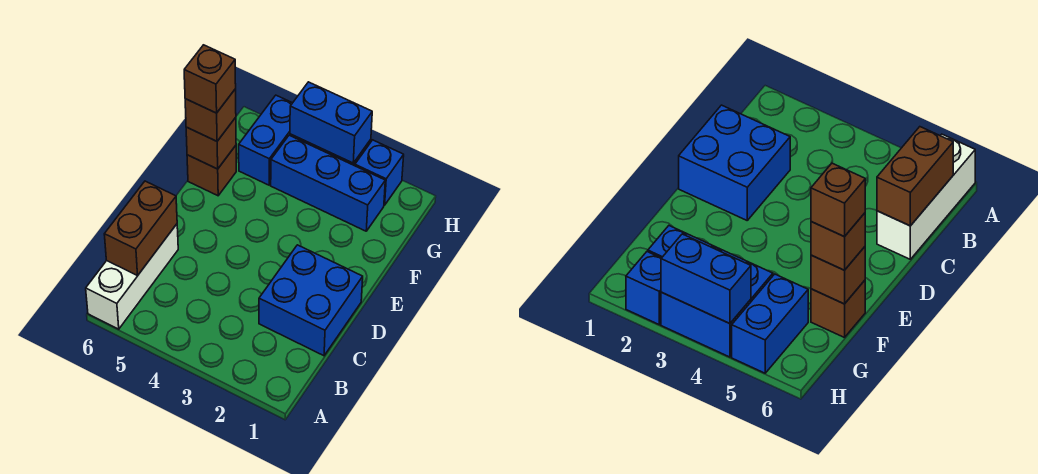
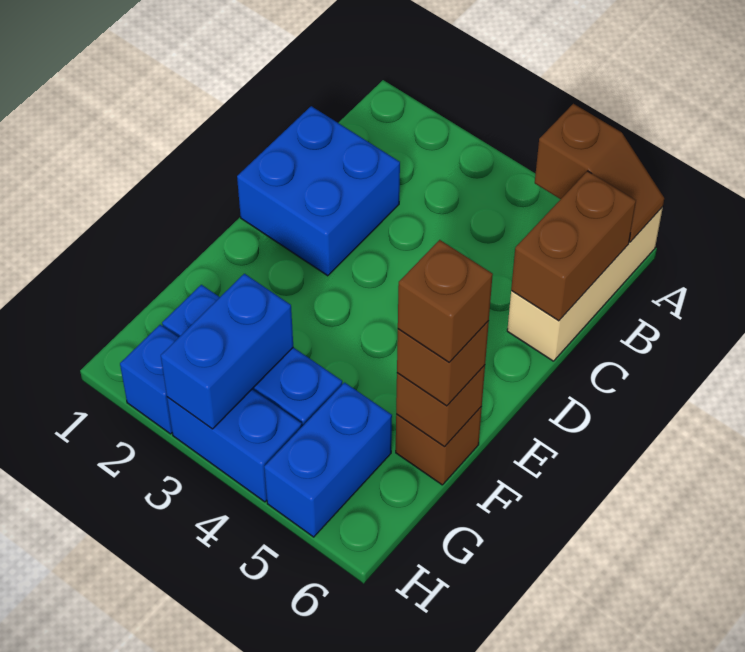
none -> brown 1x2 slope [535,104,664,242]
white 1x3 brick [86,224,178,329] -> tan 1x3 brick [507,207,663,361]
blue 1x2 brick [290,82,372,163] -> blue 1x2 brick turned to [161,274,293,429]

